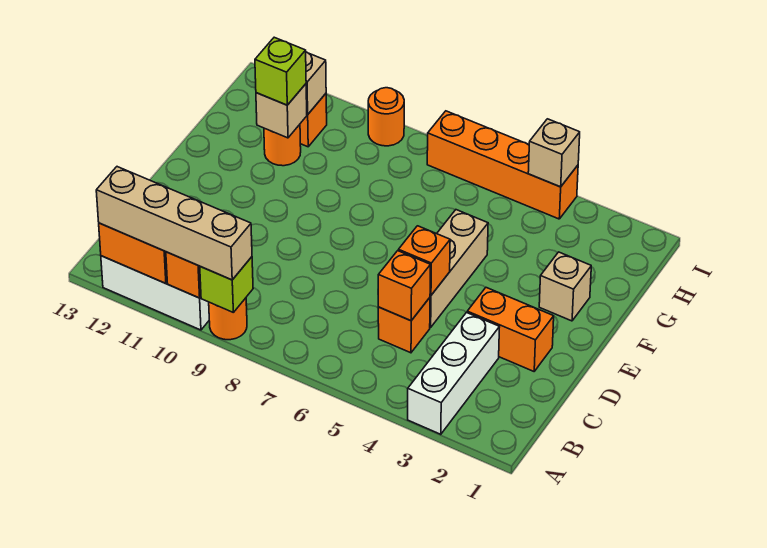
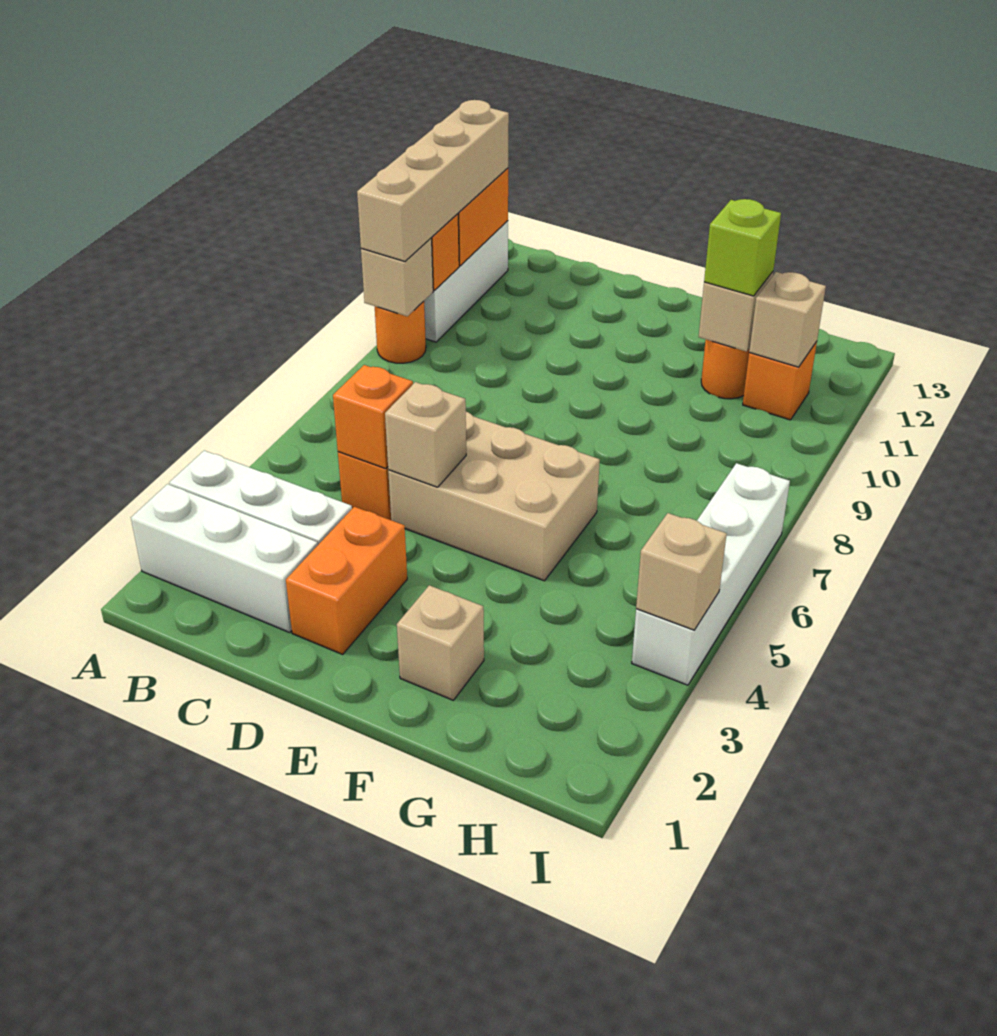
none -> white 1x3 brick [131,484,318,632]
lime 1x1 brick [200,257,253,312] -> tan 1x1 brick [361,238,433,316]
tan 1x3 brick [430,210,488,327] -> tan 2x3 brick [388,412,600,581]
orange 1x1 brick [398,226,450,295] -> tan 1x1 brick [385,382,466,487]
orange 1x4 brick [427,111,578,219] -> white 1x4 brick [632,463,790,685]
orange 1x1 round brick [368,88,404,146] -> none

